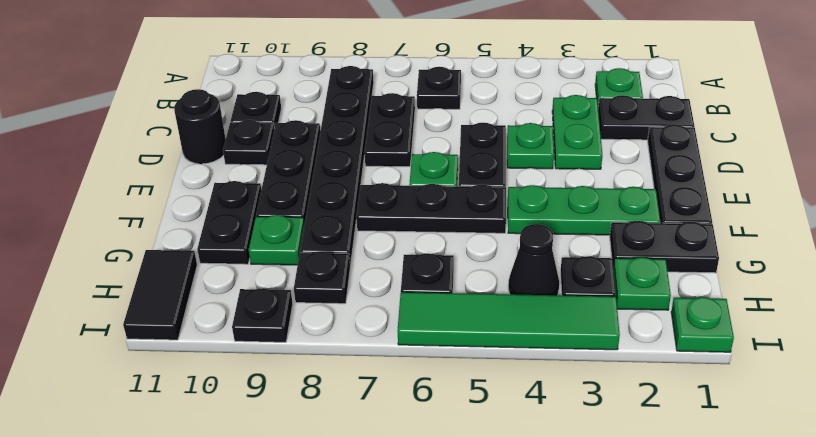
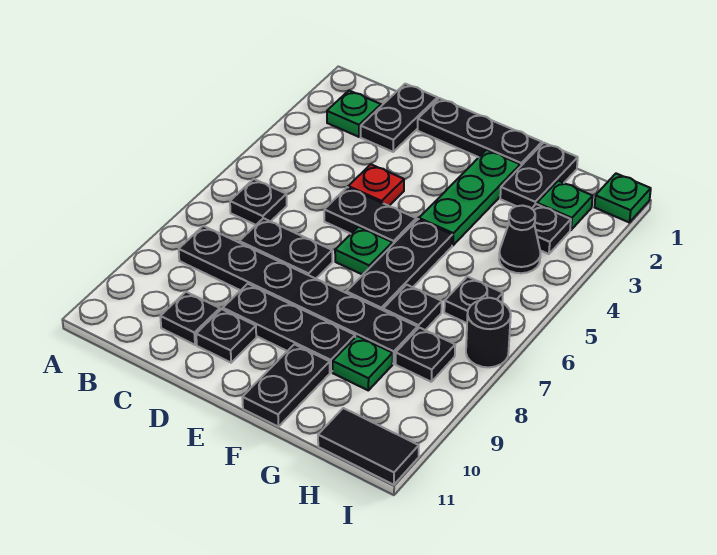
green 1x2 plate [552,95,602,169] -> none
green 1x1 plate [507,123,554,169] -> red 1x1 plate [348,165,404,206]
black 1x1 round brick [174,89,226,164] -> black 1x1 round brick moved to [466,298,511,367]
black 1x2 plate [197,181,261,264] -> black 1x2 plate turned to [242,344,330,427]
green 1x4 tile [397,292,620,350] -> none
black 1x1 plate [232,288,293,342] -> black 1x1 plate moved to [383,285,442,330]

